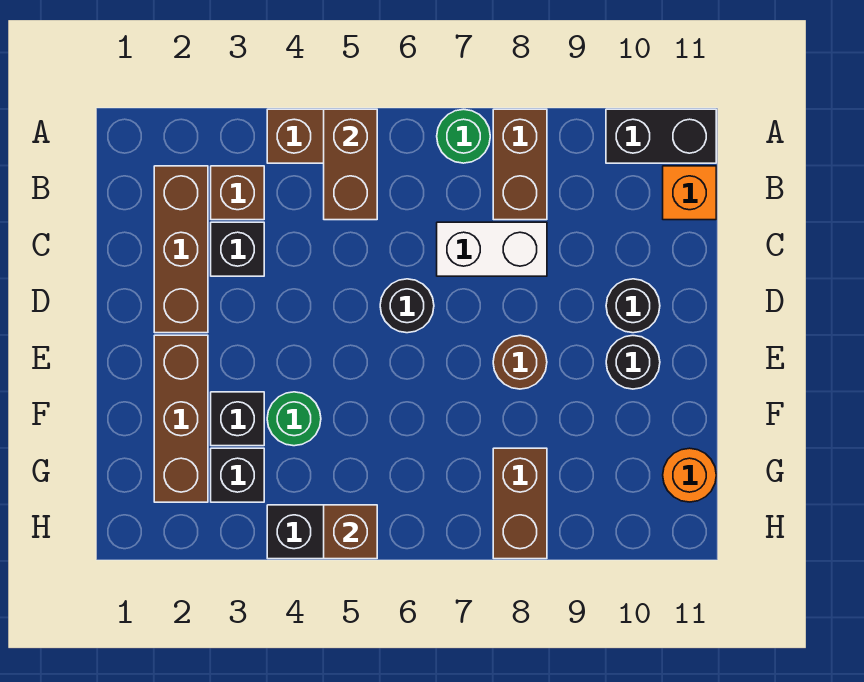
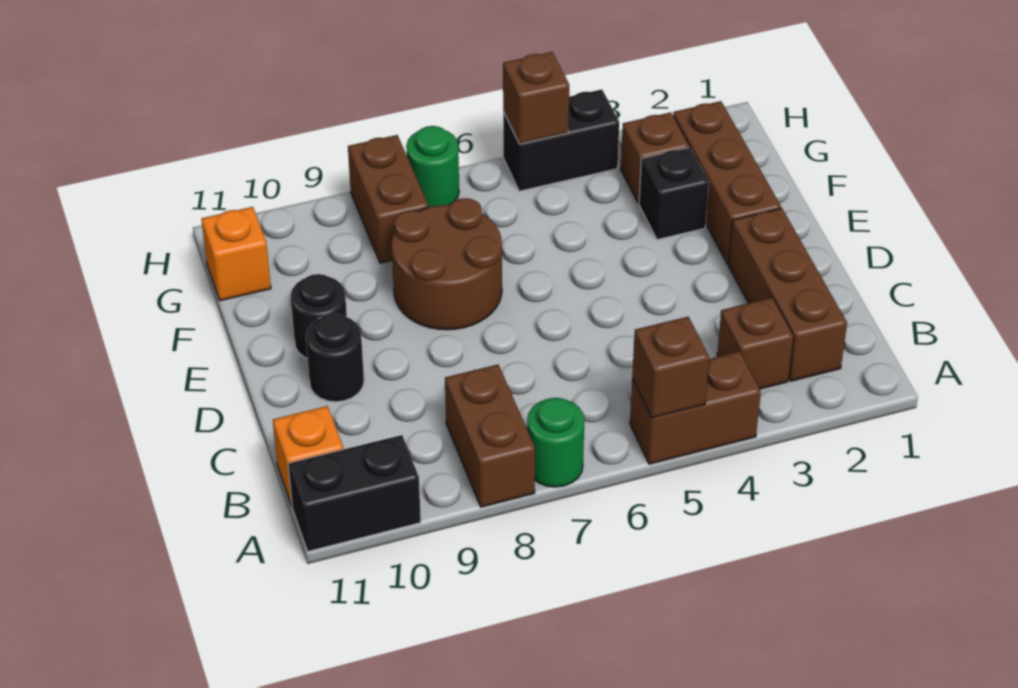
brown 1x2 brick [324,109,377,220] -> brown 1x1 brick [632,317,709,418]
black 1x1 brick [211,222,264,276] -> none
white 1x2 brick [437,222,547,276] -> none
black 1x1 round brick [380,279,434,333] -> none
brown 1x1 round brick [493,335,547,389] -> brown 2x2 round brick [392,198,502,330]
green 1x1 round brick [267,392,321,446] -> green 1x1 round brick moved to [406,126,459,207]
black 1x1 brick [211,448,264,502] -> brown 1x1 brick [621,112,689,203]
orange 1x1 round brick [663,448,716,502] -> orange 1x1 brick [202,207,271,301]

